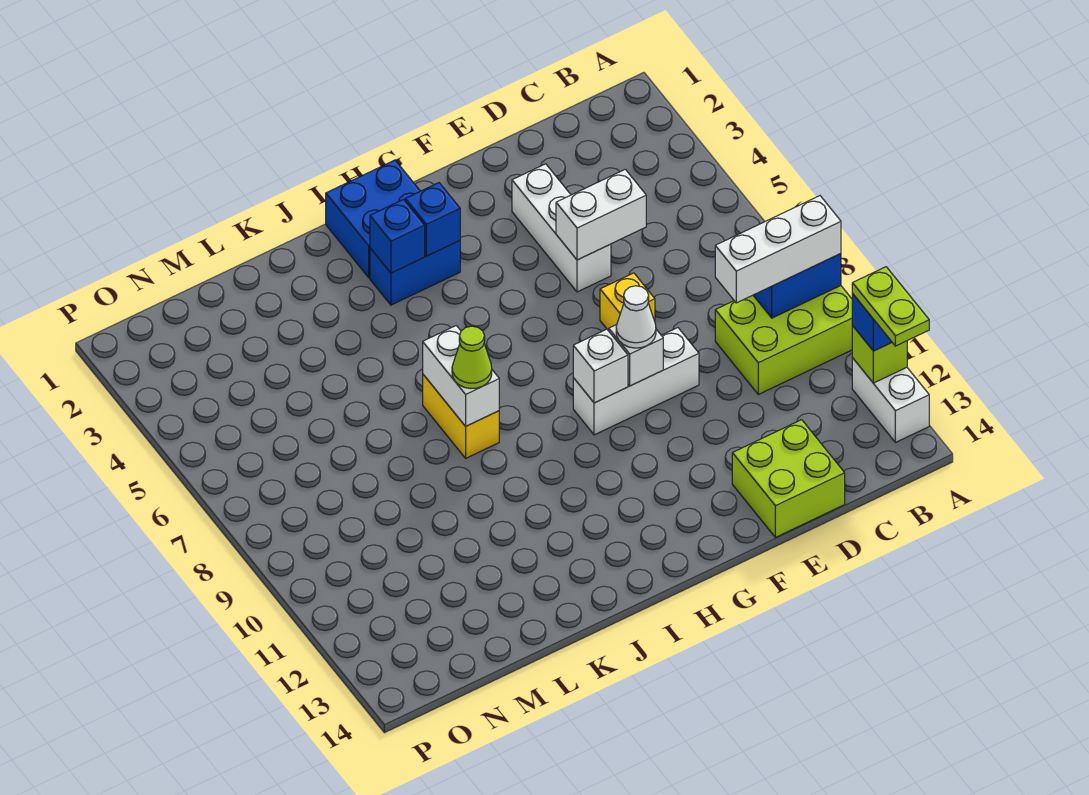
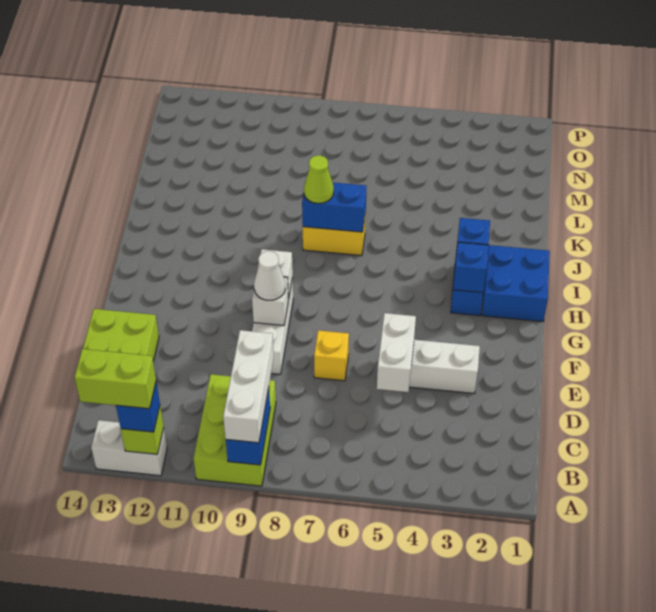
lime 1x2 plate [852,267,929,346] -> lime 1x2 brick [75,349,156,409]
white 1x2 brick [423,326,499,426] -> blue 1x2 brick [302,183,366,232]

